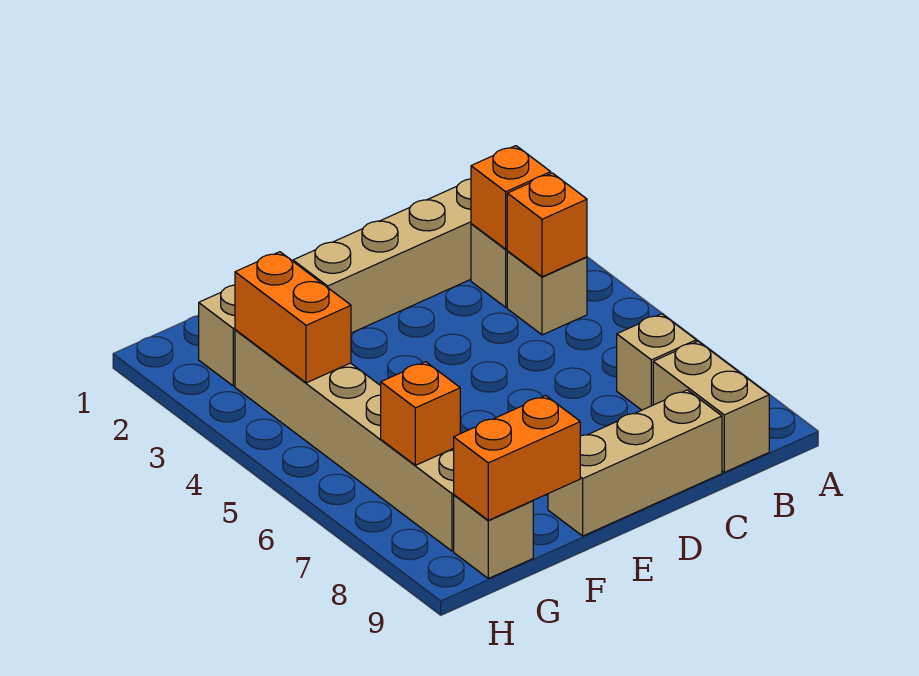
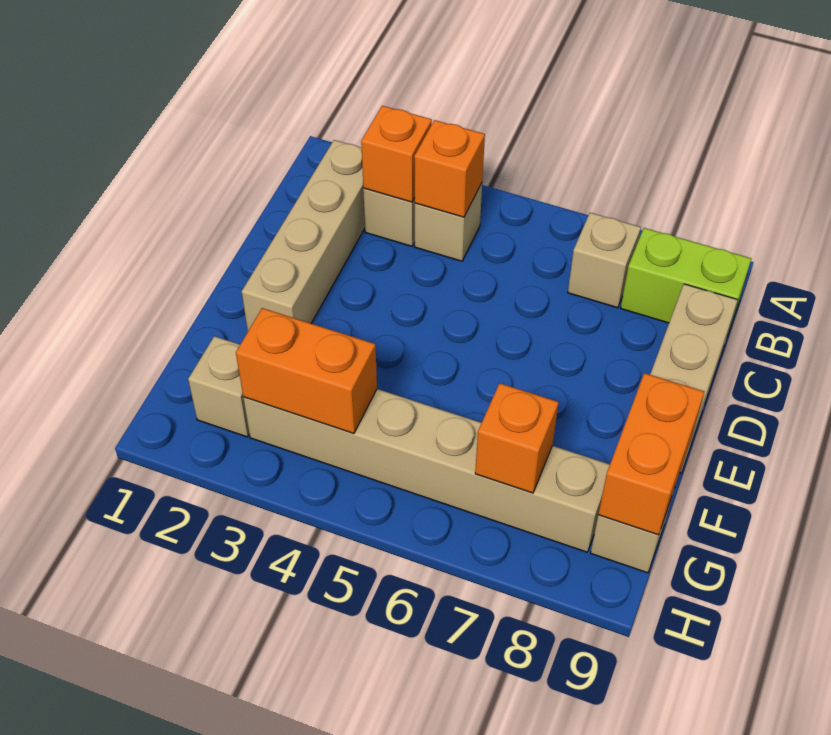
tan 1x2 brick [653,341,769,472] -> lime 1x2 brick [621,228,751,333]

